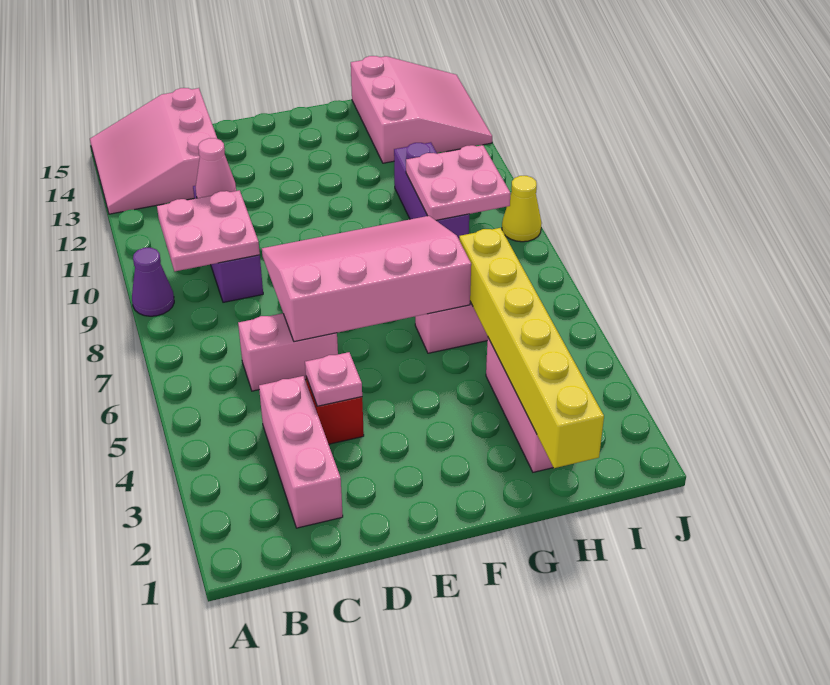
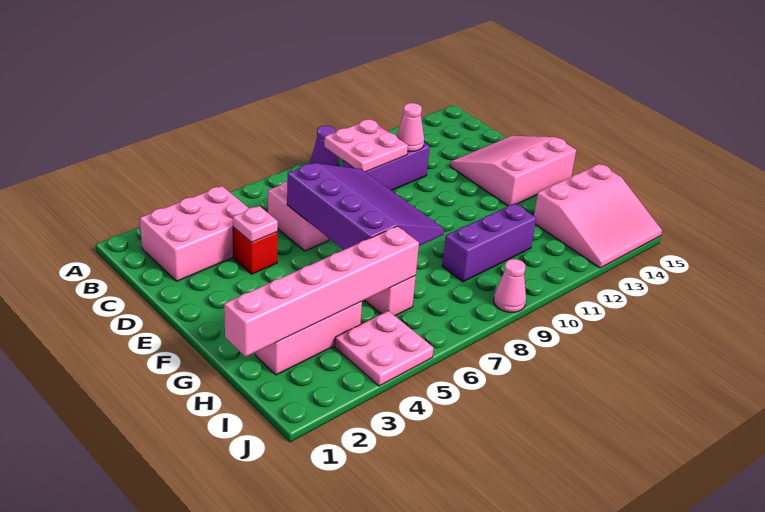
pink 3x3 slope [90,88,217,214] -> pink 3x3 slope moved to [450,136,576,206]
pink 1x3 brick [259,376,343,528] -> pink 2x3 brick [140,186,249,281]
pink 3x4 slope [262,216,471,342] -> purple 3x4 slope [287,163,444,250]
yellow 1x6 brick [459,228,604,468] -> pink 1x6 brick [224,226,419,357]
pink 2x2 plate [406,145,511,220] -> pink 2x2 plate moved to [335,311,433,386]
yellow 1x1 cone [502,176,541,242] -> pink 1x1 cone [494,259,526,313]

